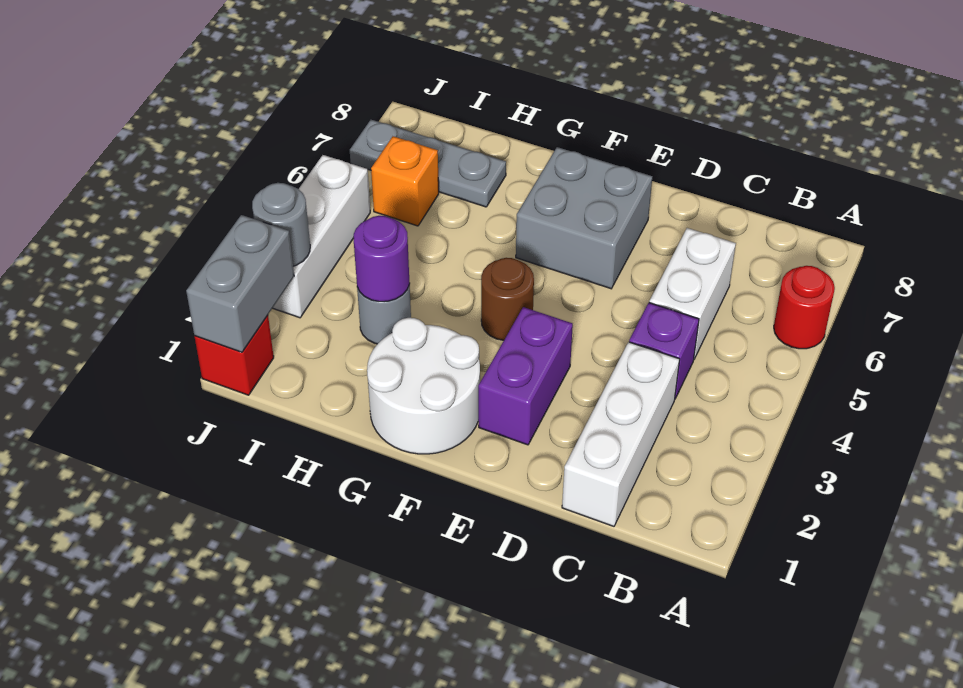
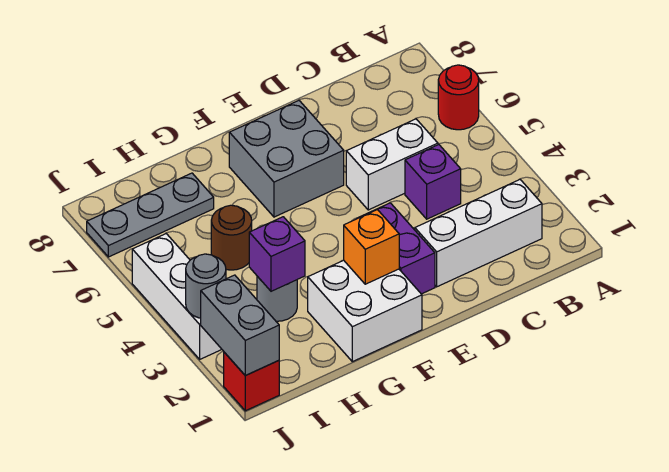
white 1x3 brick [562,342,680,526] -> white 1x3 brick turned to [415,179,542,287]
white 1x2 brick [649,228,736,359] -> white 1x2 brick turned to [346,119,438,210]
white 2x2 round brick [367,318,480,454] -> white 2x2 brick [308,260,422,362]
brown 1x1 round brick [481,258,534,340] -> brown 1x1 round brick moved to [211,205,252,270]
purple 1x1 round brick [354,216,410,302] -> purple 1x1 brick [249,217,305,291]
orange 1x1 brick [371,136,439,226] -> orange 1x1 brick moved to [344,210,399,284]

